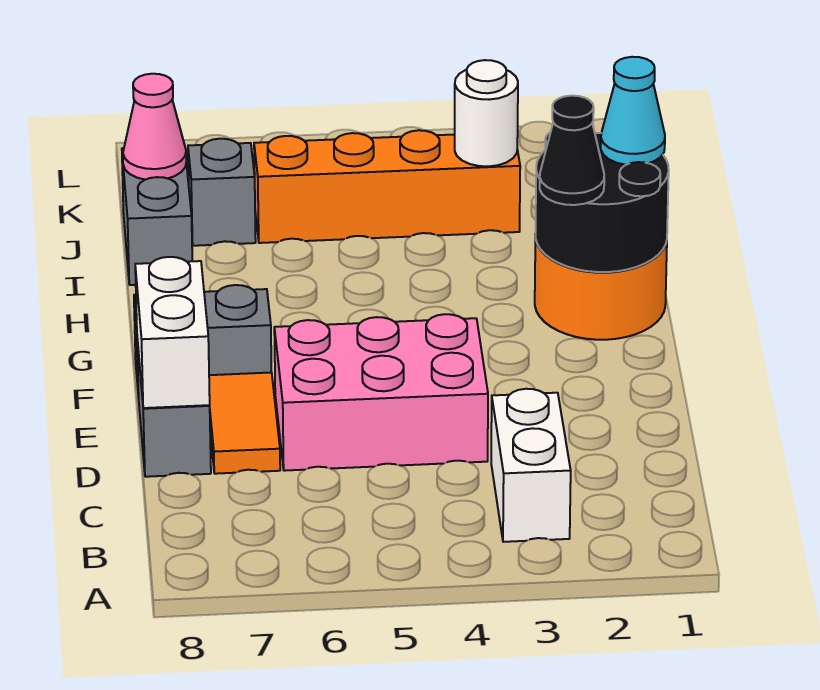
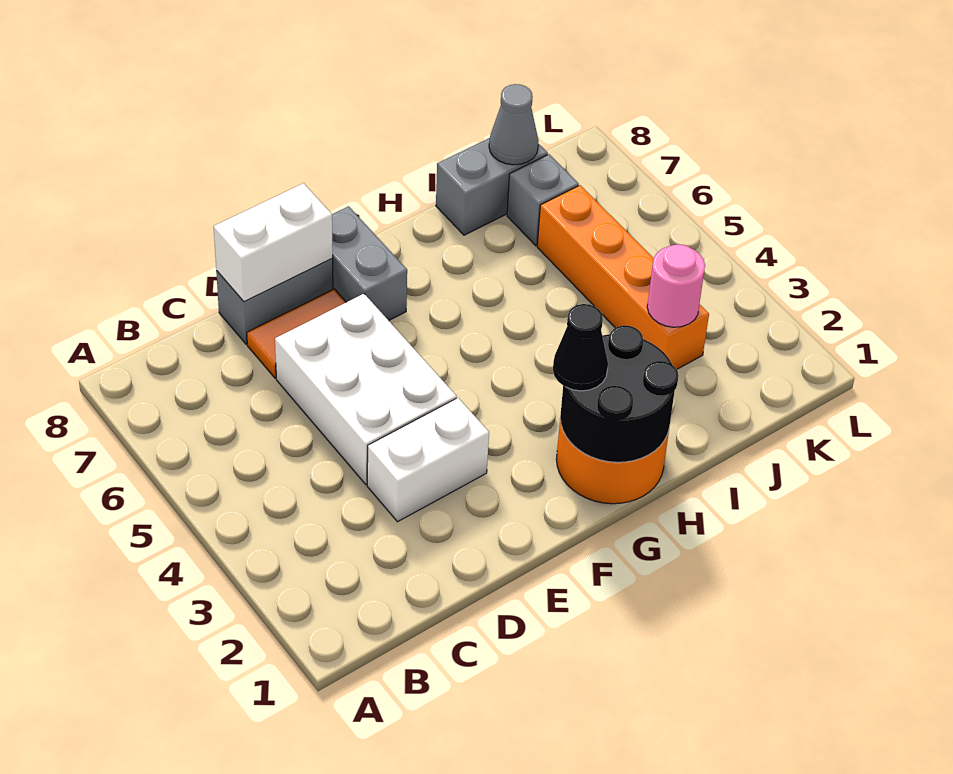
white 1x2 brick [491,389,571,542] -> white 1x2 brick moved to [367,398,489,522]
pink 2x3 brick [274,314,488,471] -> white 2x3 brick [275,294,457,485]
cyan 1x1 cone [601,57,665,165] -> none
white 1x1 round brick [455,60,518,166] -> pink 1x1 round brick [647,244,705,327]
pink 1x1 cone [123,74,186,180] -> grey 1x1 cone [489,84,539,165]

